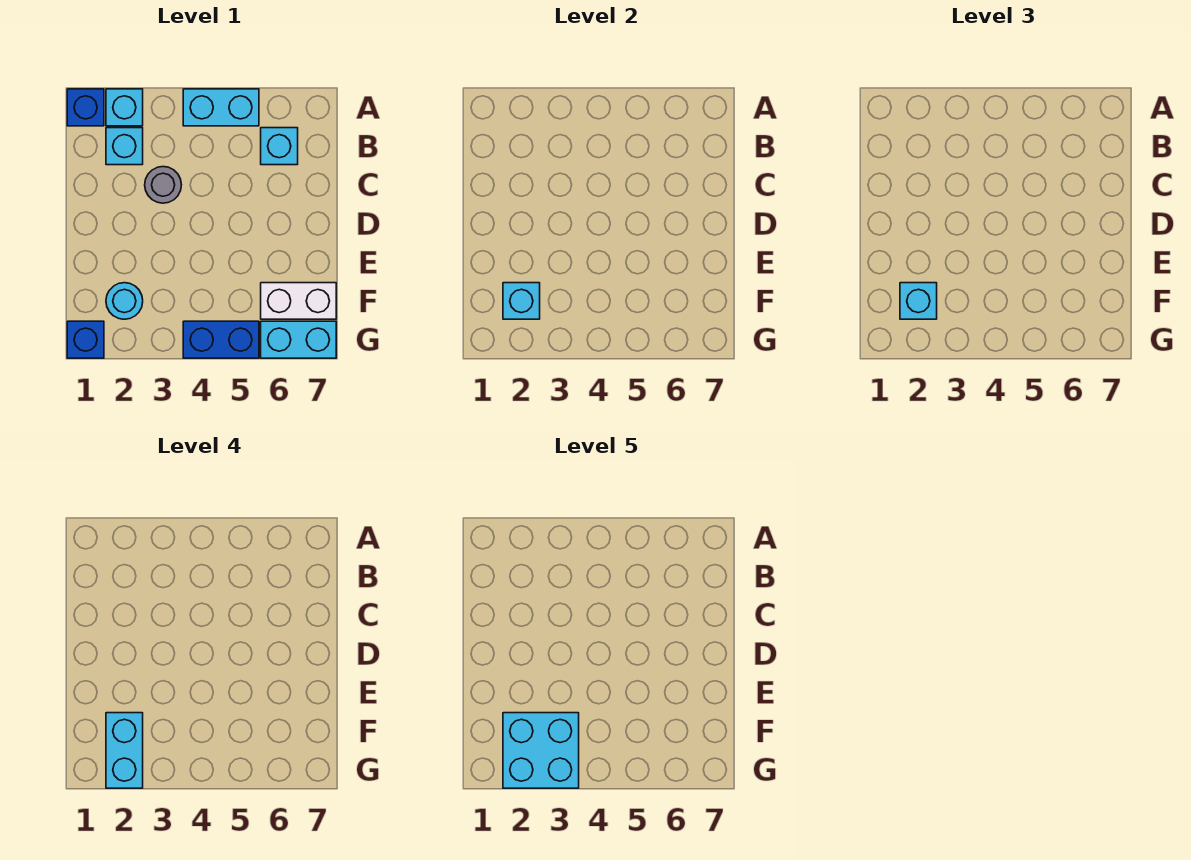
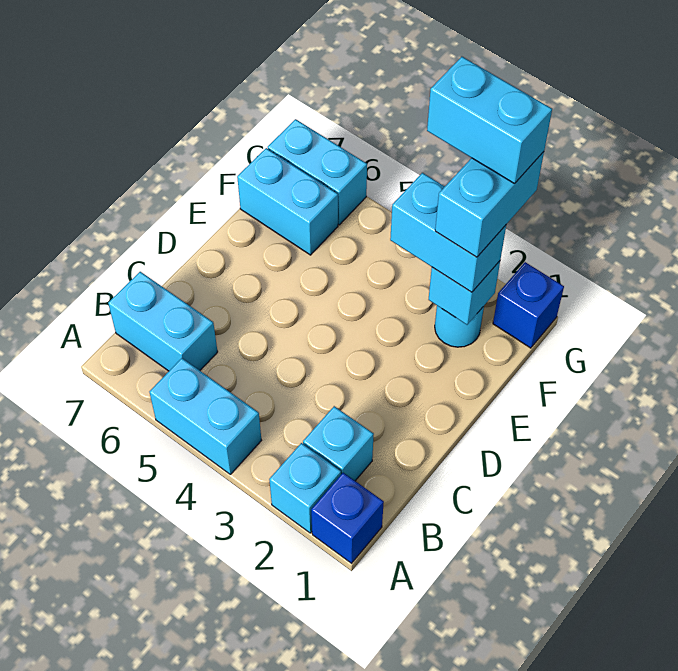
cyan 1x1 brick [261,128,298,165] -> cyan 1x2 brick [108,272,218,371]
grey 1x1 round brick [145,167,181,203] -> none
cyan 1x1 brick [900,283,937,319] -> cyan 1x2 brick [390,173,506,292]
cyan 2x2 brick [503,713,579,788] -> cyan 1x2 brick [427,57,552,184]
white 1x2 brick [261,283,336,319] -> cyan 1x2 brick [237,148,338,255]
blue 1x2 brick [183,321,259,358] -> none

